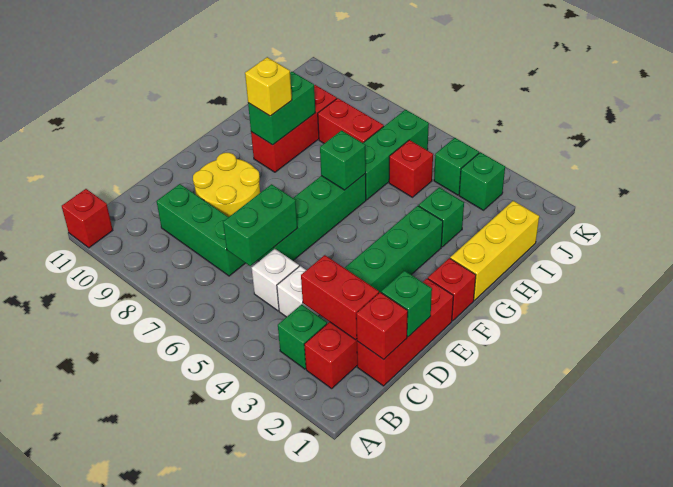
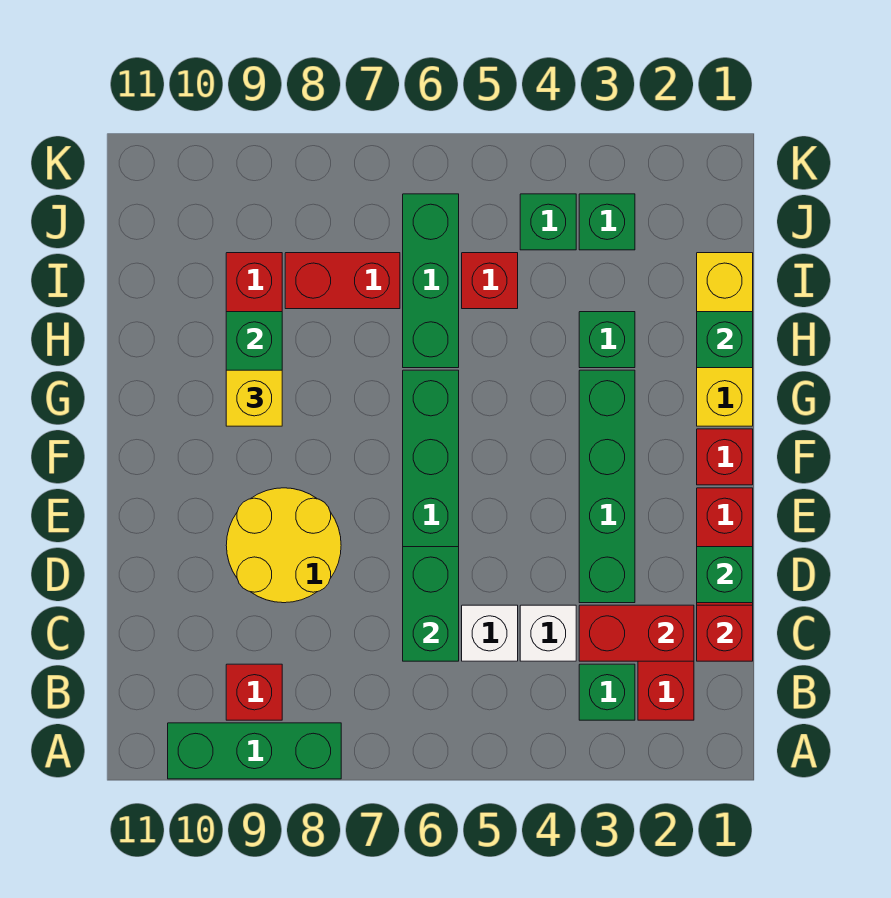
red 1x1 brick [62,189,113,248] -> red 1x1 brick moved to [226,664,282,720]
green 1x3 brick [157,184,245,276] -> green 1x3 brick moved to [168,723,341,779]
green 1x1 brick [320,131,366,190] -> green 1x1 brick moved to [697,312,753,368]

